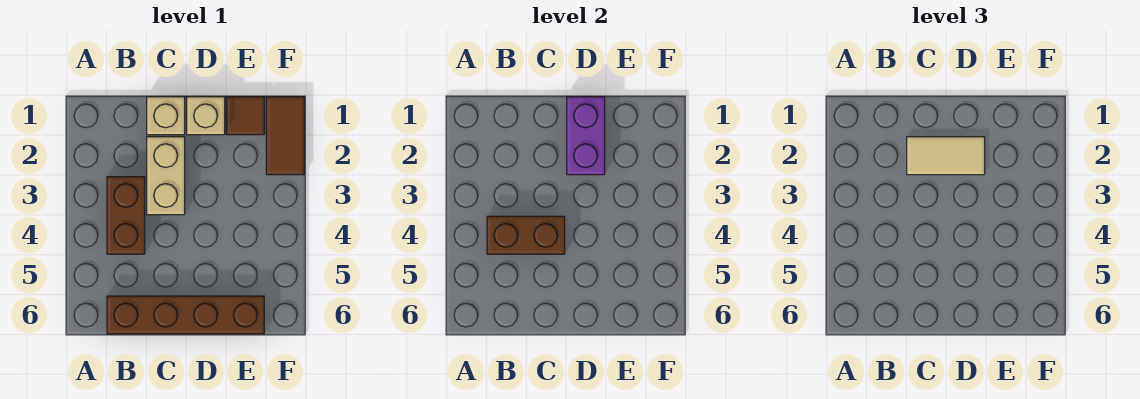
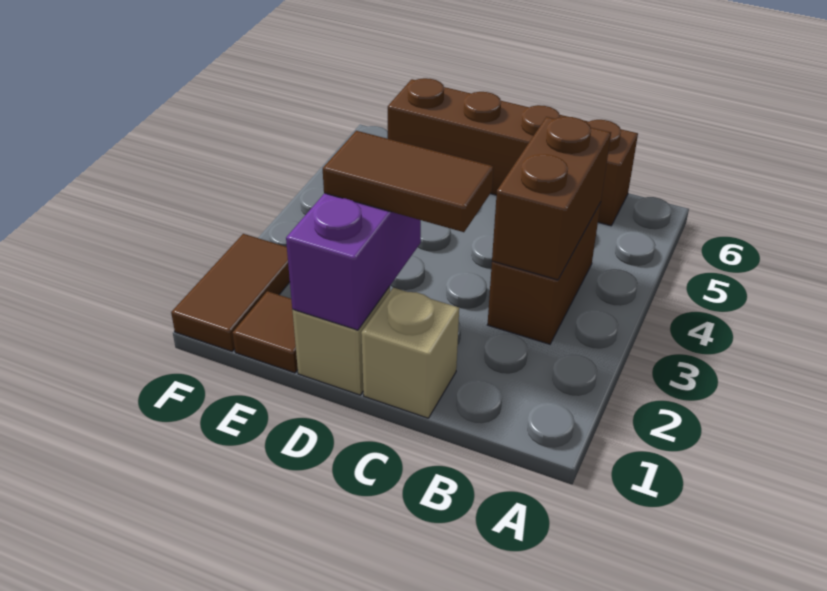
brown 1x2 brick [487,216,565,254] -> brown 1x2 brick turned to [492,117,611,280]
tan 1x2 brick [147,137,185,215] -> none
tan 1x2 tile [907,137,985,175] -> brown 1x2 tile [323,131,494,232]

